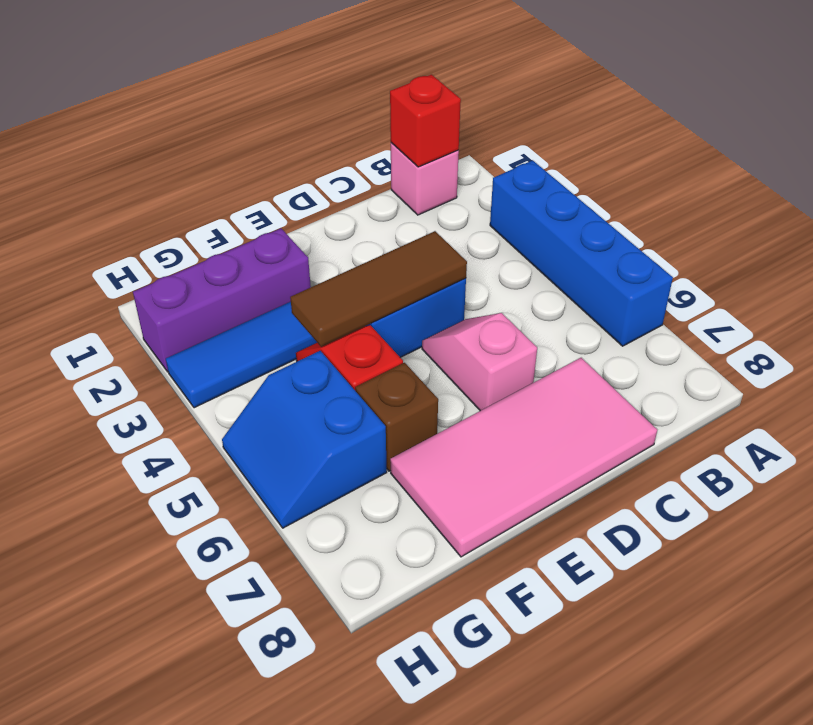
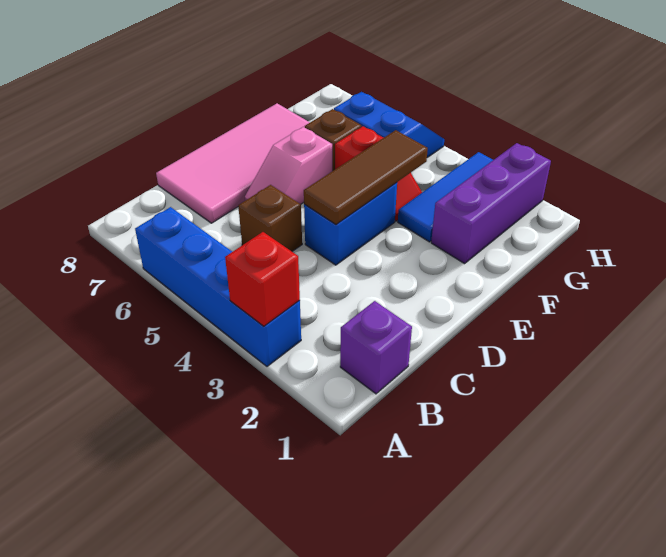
pink 1x1 brick [391,143,459,215] -> purple 1x1 brick [340,301,412,394]
red 1x1 brick [390,75,461,167] -> red 1x1 brick moved to [225,232,300,326]
none -> brown 1x1 brick [238,185,302,251]
pink 1x2 slope [422,313,537,411] -> pink 1x2 slope turned to [245,127,332,204]

